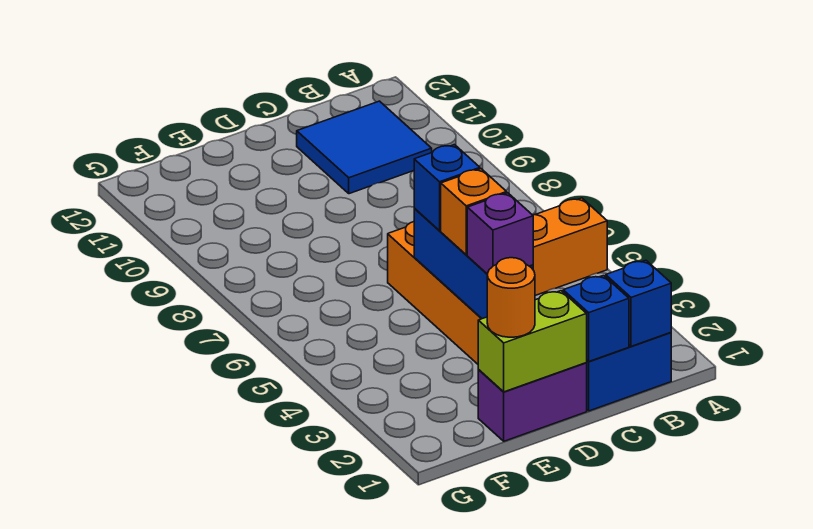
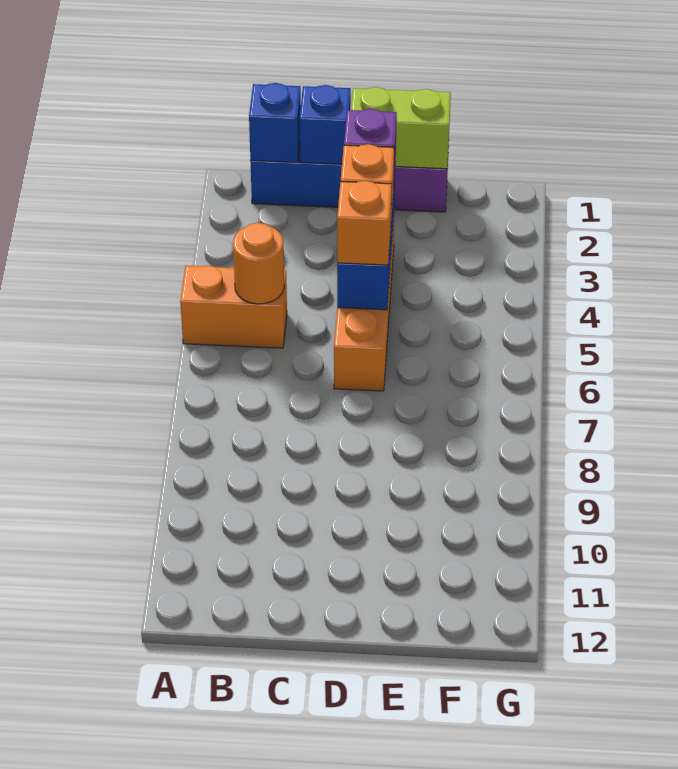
blue 2x2 tile [297,101,432,194] -> none
blue 1x1 brick [414,145,480,230] -> orange 1x1 brick [337,181,392,265]
orange 1x1 round brick [487,258,535,337] -> orange 1x1 round brick moved to [233,223,284,304]

